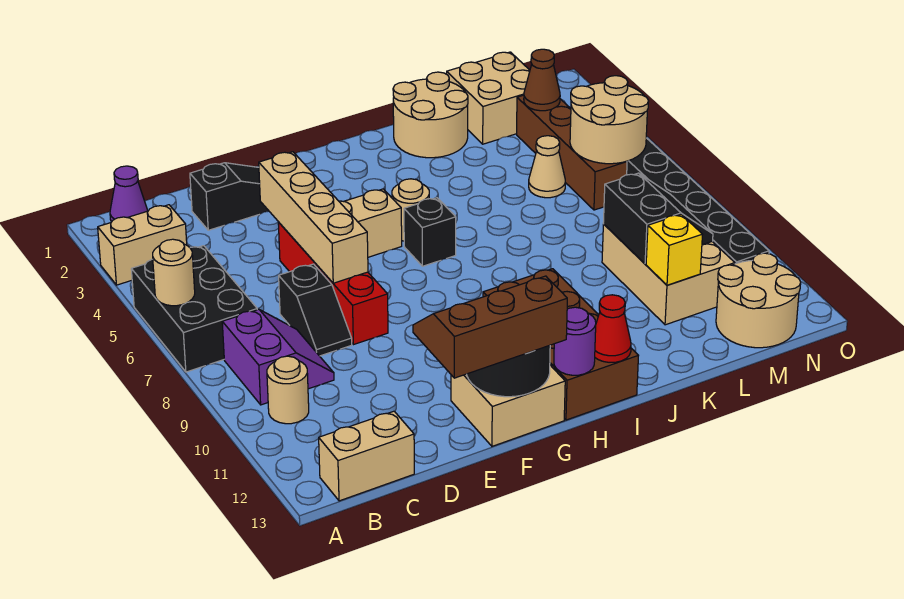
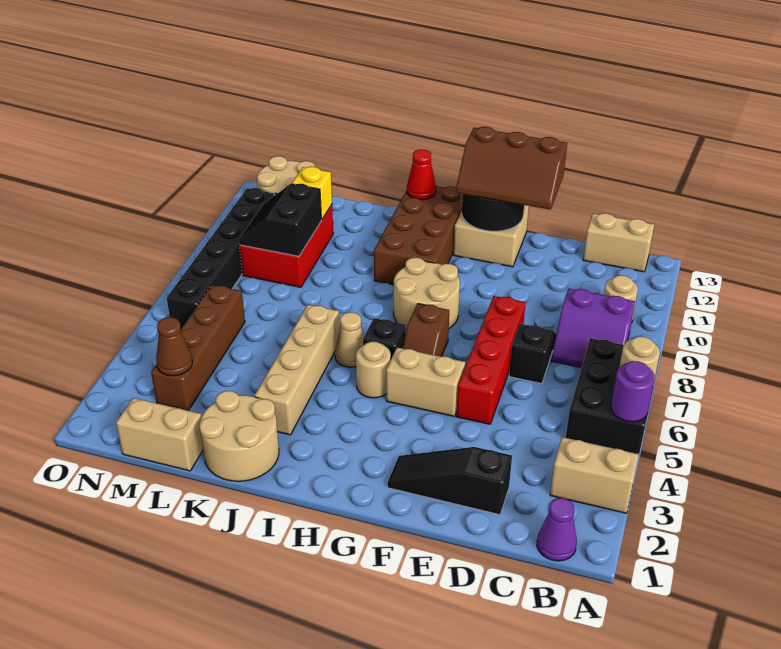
purple 2x2 slope [222,309,334,405] -> purple 2x2 slope turned to [551,288,635,367]
tan 1x4 brick [259,152,368,283] -> tan 1x4 brick moved to [254,305,340,435]
none -> brown 1x2 slope [402,304,449,357]
purple 1x1 round brick [554,307,596,375] -> purple 1x1 round brick moved to [611,361,655,422]
tan 2x2 brick [447,52,530,144] -> tan 1x2 brick [116,398,203,471]
tan 1x1 cone [529,136,565,198] -> tan 1x1 cone moved to [335,312,364,367]
tan 2x3 brick [602,224,735,325] -> red 2x3 brick [240,194,333,287]
tan 2x2 round brick [570,76,649,164] -> tan 2x2 round brick moved to [393,258,460,330]

